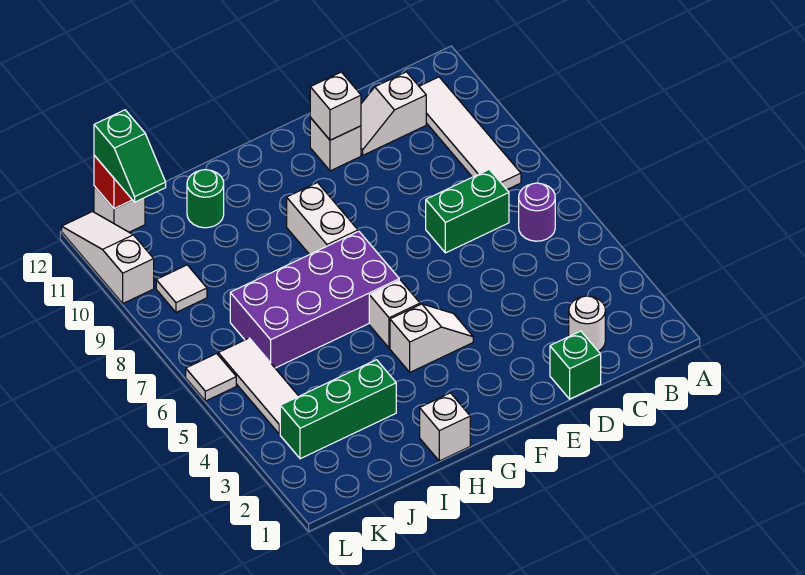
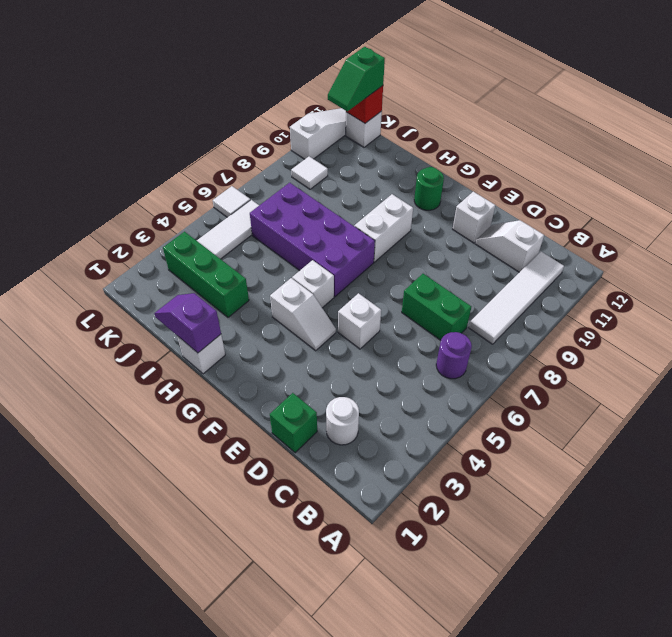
white 1x1 brick [310,72,361,140] -> white 1x1 brick moved to [338,293,381,349]
none -> purple 1x2 slope [154,293,221,353]
green 1x1 round brick [187,170,224,228] -> green 1x1 round brick moved to [414,167,444,210]

